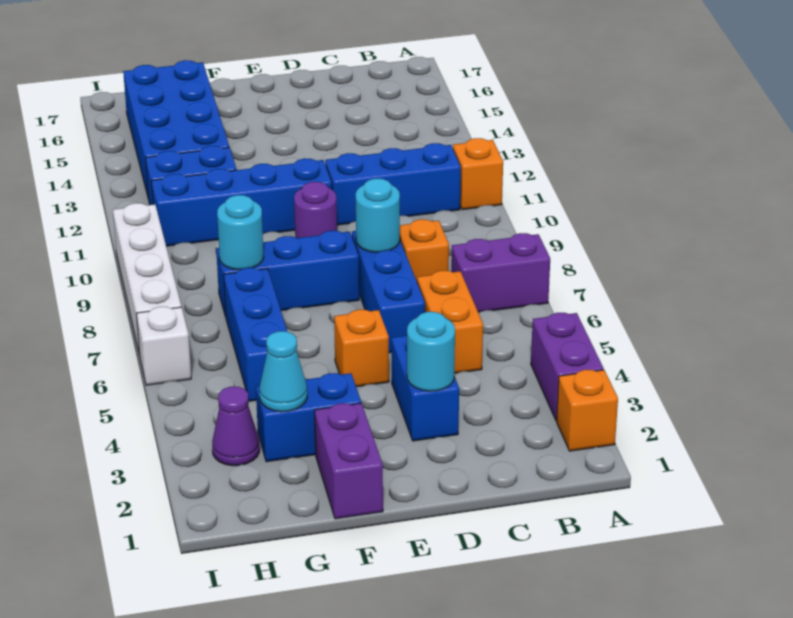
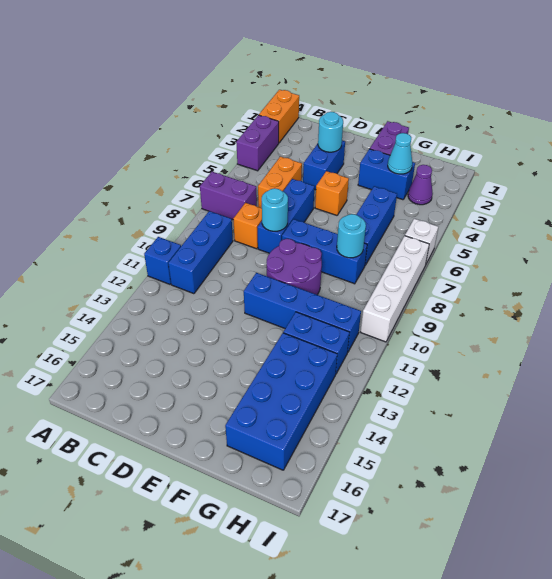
orange 1x1 brick [557,370,618,451] -> orange 1x2 brick [259,90,299,143]
orange 1x1 brick [453,138,503,210] -> blue 1x1 brick [144,237,181,284]
blue 1x3 brick [325,143,461,225] -> blue 1x3 brick turned to [168,211,233,294]
purple 1x1 round brick [294,182,337,238] -> purple 2x2 round brick [267,239,322,295]

